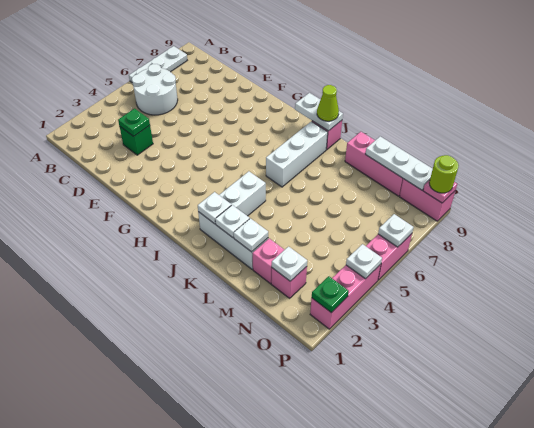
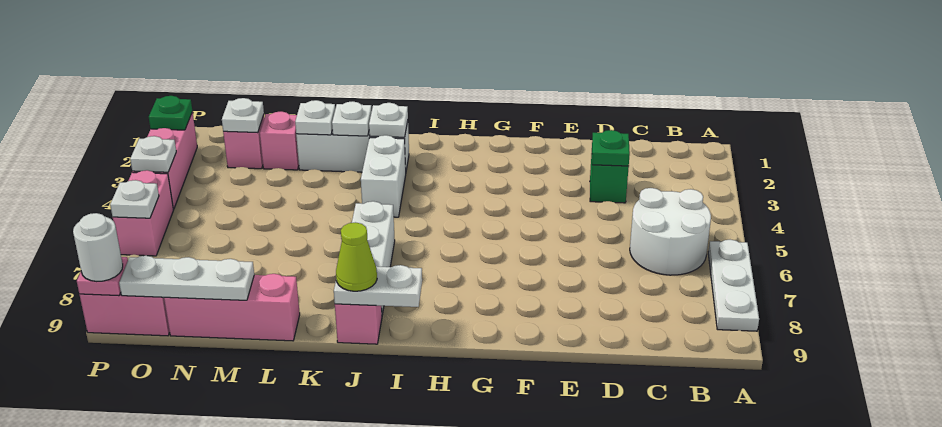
lime 1x1 round brick [429,155,459,193] -> white 1x1 round brick [73,213,123,281]

